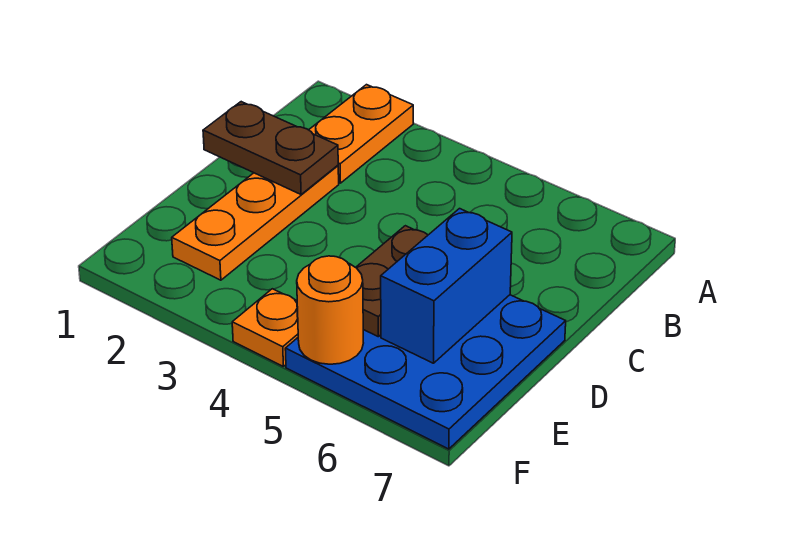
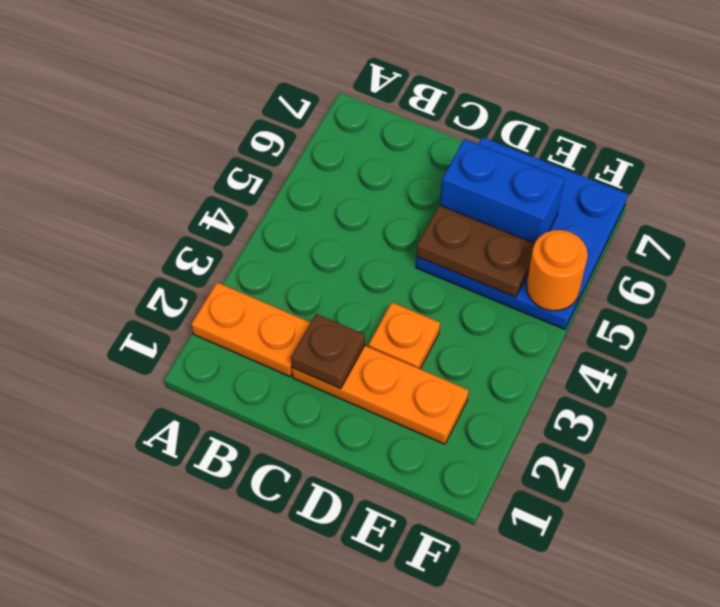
brown 1x2 plate [203,102,338,194] -> brown 1x1 plate [291,314,365,389]
orange 1x1 plate [232,289,298,367] -> orange 1x1 plate moved to [368,302,440,369]

